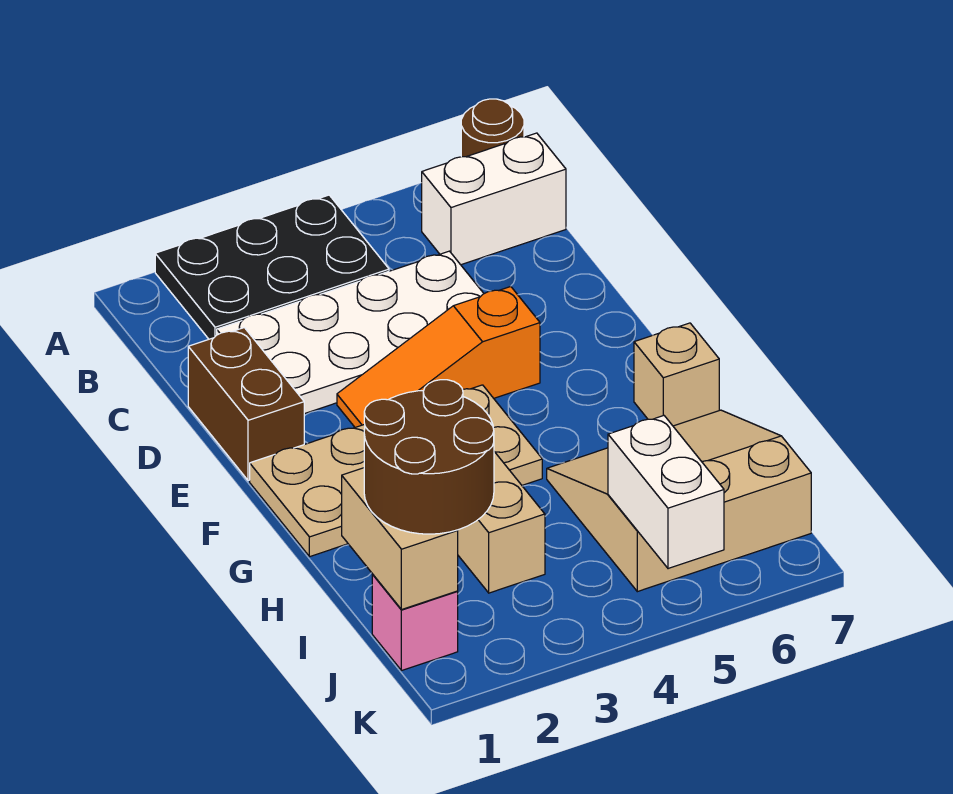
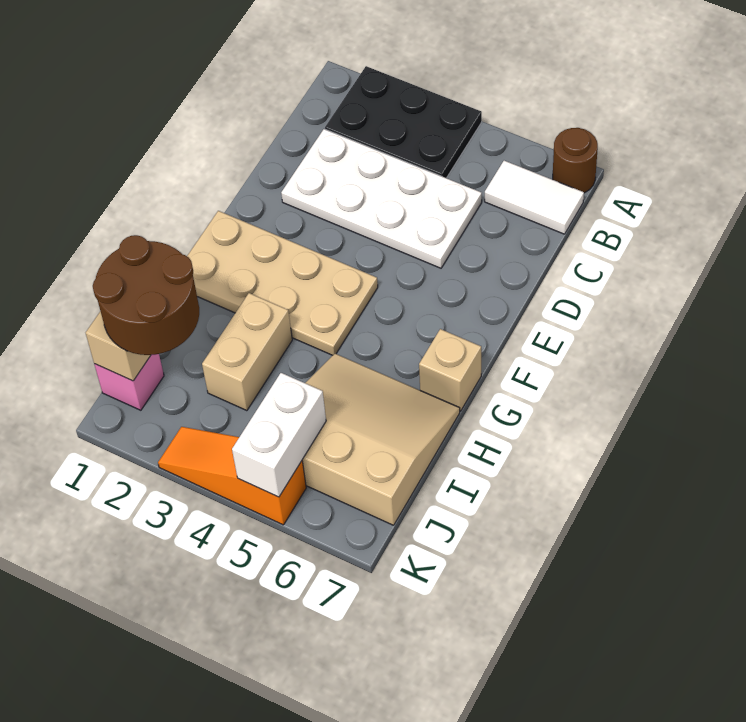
white 1x2 brick [422,133,566,265] -> white 1x2 tile [485,161,584,234]
brown 1x2 brick [188,328,304,481] -> none
orange 1x3 slope [337,287,540,427] -> orange 1x3 slope moved to [158,427,306,525]

